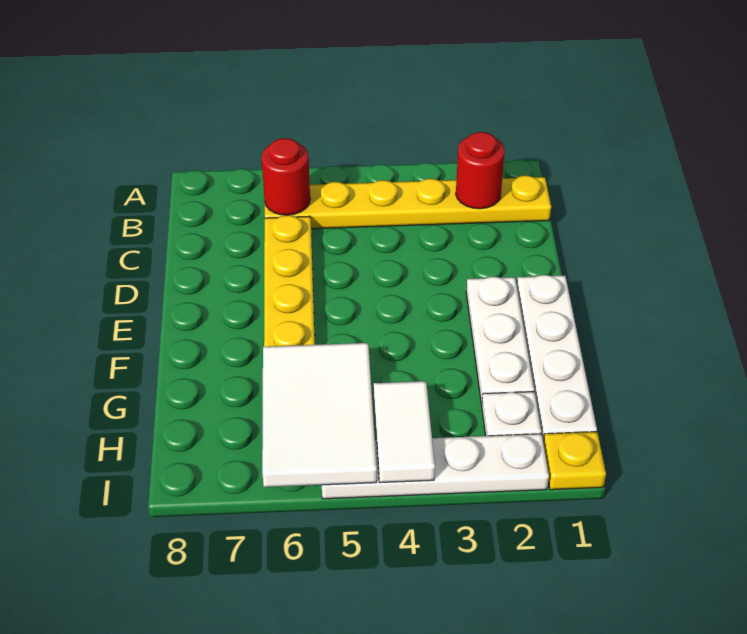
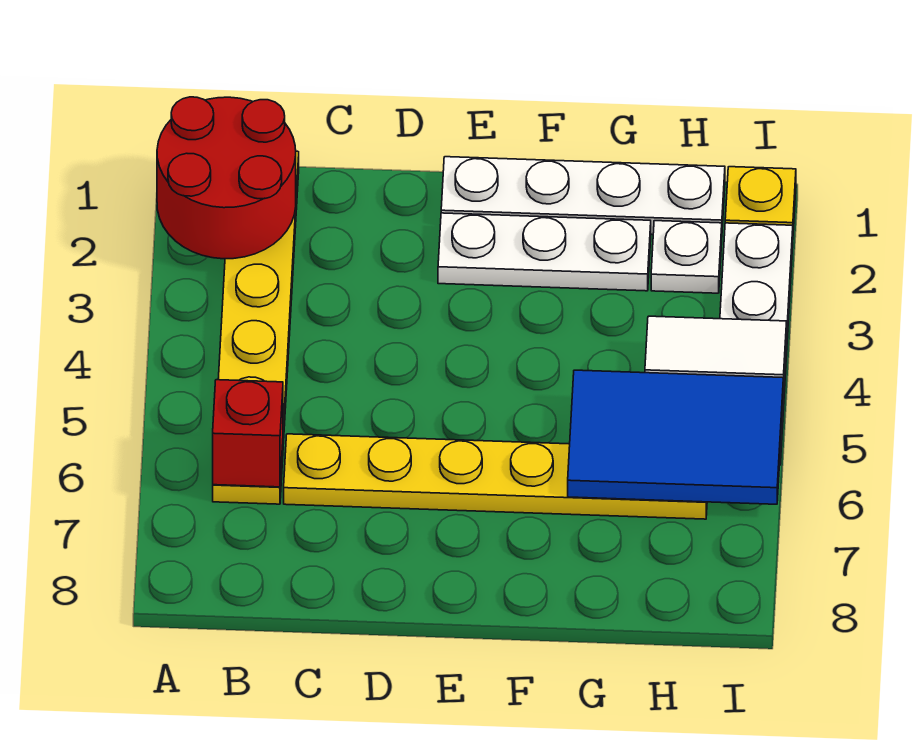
red 1x1 round brick [456,132,505,209] -> red 2x2 round brick [157,97,296,259]
red 1x1 round brick [261,138,310,215] -> red 1x1 brick [213,380,283,487]
white 2x3 tile [262,343,377,487] -> blue 2x3 tile [568,370,783,504]

